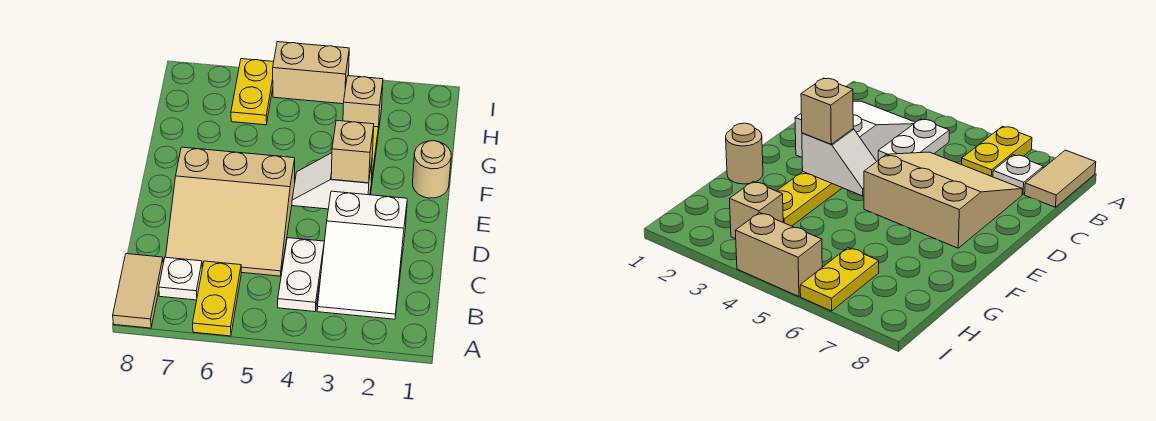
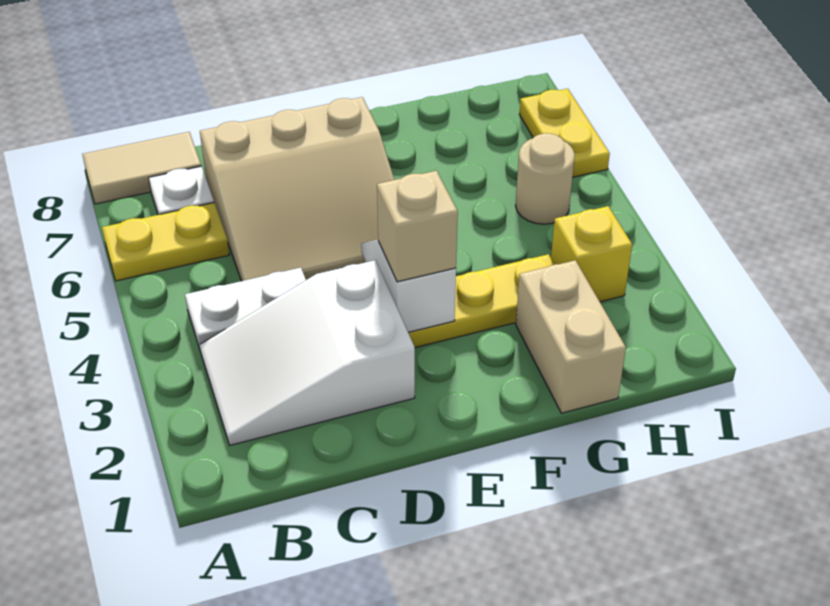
tan 3x3 slope [166,147,295,276] -> tan 3x3 slope turned to [200,97,394,281]
tan 1x1 round brick [413,141,451,198] -> tan 1x1 round brick moved to [515,133,575,224]
tan 1x1 brick [343,76,383,133] -> yellow 1x1 brick [551,206,632,302]
yellow 1x2 plate [231,59,274,125] -> yellow 1x2 plate turned to [519,89,610,178]
tan 1x2 brick [273,42,349,104] -> tan 1x2 brick moved to [516,260,626,413]

